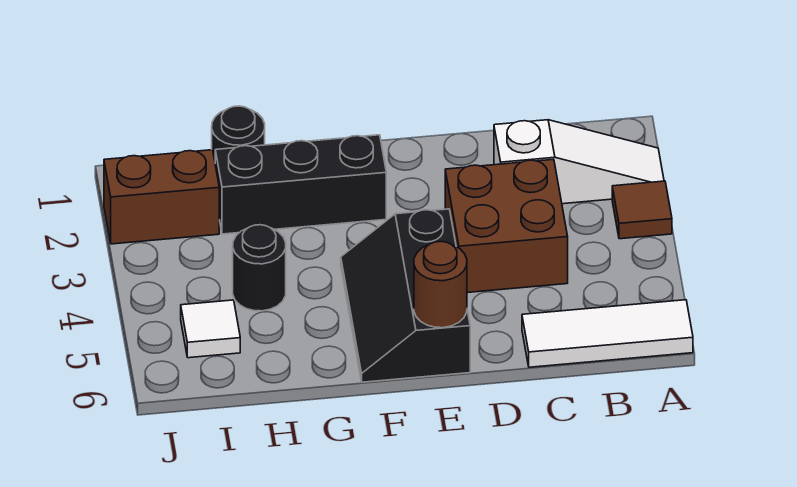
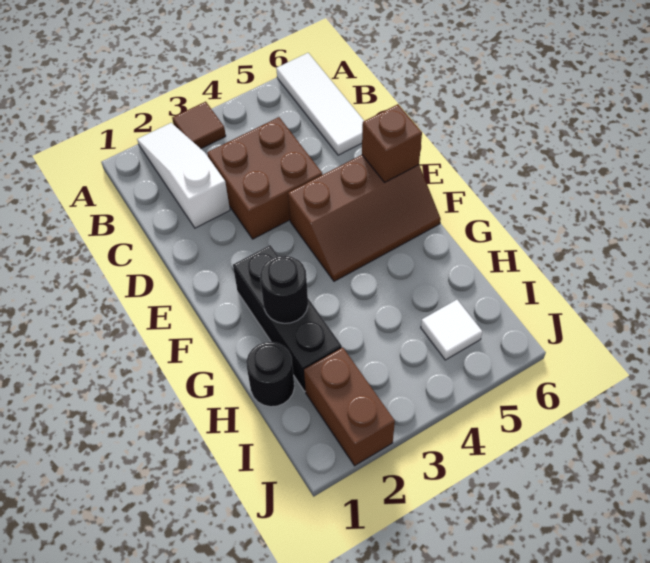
black 2x3 slope [341,209,470,382] -> brown 2x3 slope [288,155,441,281]
brown 1x1 round brick [414,242,467,328] -> brown 1x1 brick [362,104,422,182]
black 1x1 round brick [233,225,286,311] -> black 1x1 round brick moved to [260,256,308,323]

